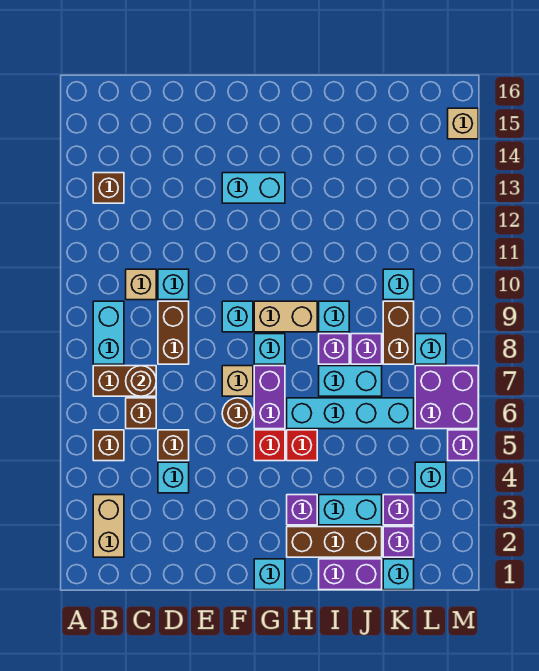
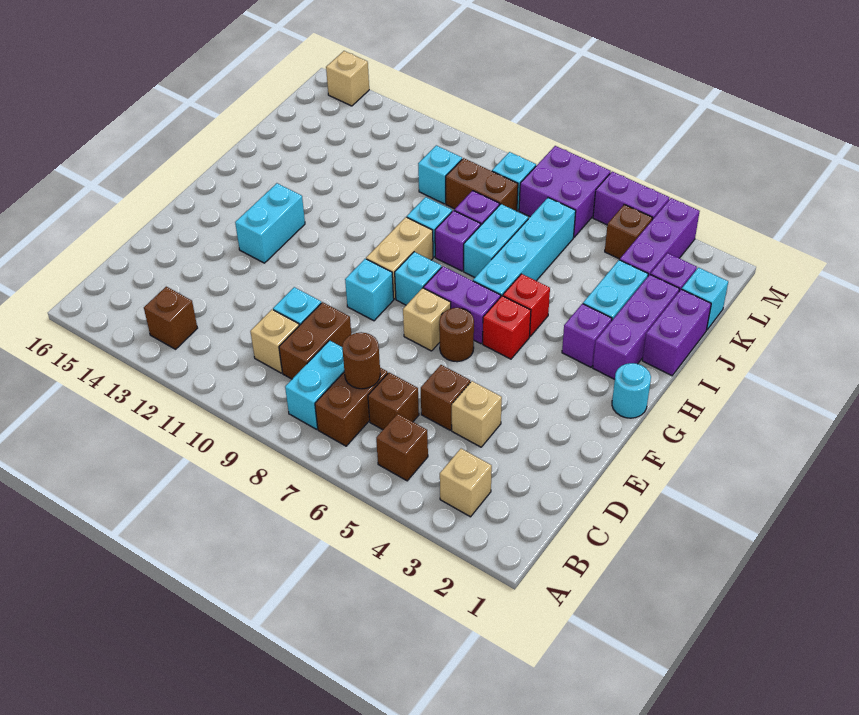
tan 1x2 brick [93,495,124,557] -> tan 1x1 brick [440,449,492,517]
cyan 1x2 brick [93,301,124,364] -> cyan 1x2 brick turned to [285,340,344,429]
cyan 1x1 brick [158,462,189,493] -> tan 1x1 brick [452,381,502,447]
brown 1x2 brick [158,301,189,364] -> brown 1x2 brick turned to [279,302,351,379]
cyan 1x1 brick [254,559,285,590] -> cyan 1x1 round brick [612,363,651,418]
brown 1x3 brick [287,527,382,557] -> purple 1x3 brick [593,275,679,379]
purple 1x1 brick [383,495,414,525] -> purple 1x3 brick [620,198,700,276]
cyan 1x1 brick [415,462,446,493] -> brown 1x1 brick [605,205,653,259]
purple 1x1 brick [448,430,478,461] -> purple 1x2 brick [593,172,669,225]

